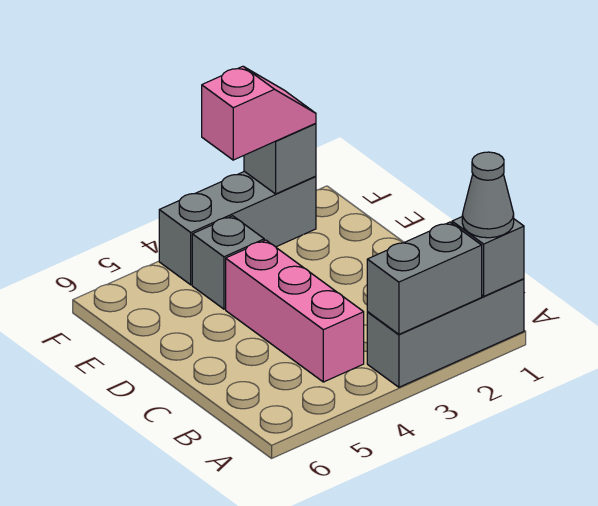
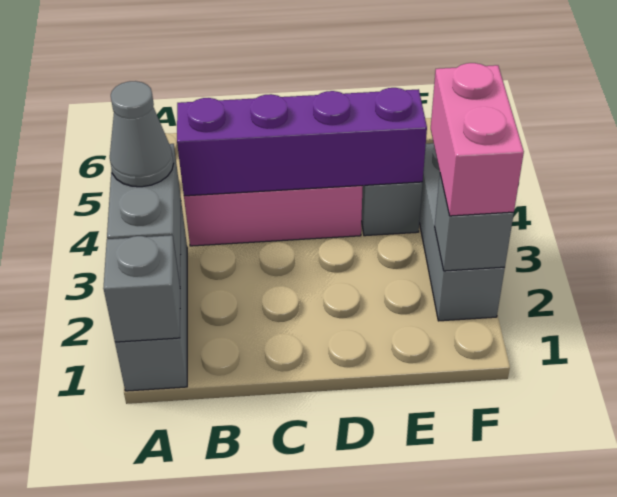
grey 1x1 cone [462,152,514,238] -> grey 1x1 cone moved to [110,81,174,187]
none -> purple 1x4 brick [177,88,427,196]
pink 1x2 slope [202,66,316,160] -> pink 1x2 brick [431,63,524,216]

